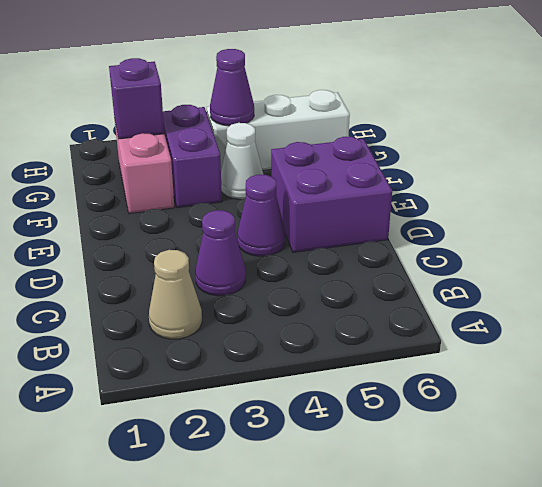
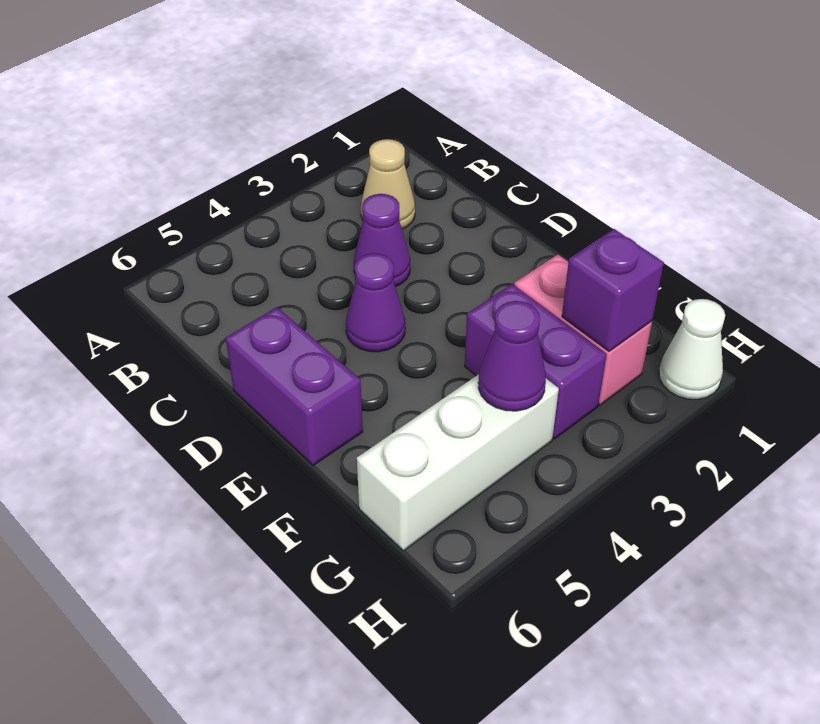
purple 2x2 brick [271,137,392,252] -> purple 1x2 brick [226,307,363,465]
white 1x1 cone [221,123,263,199] -> white 1x1 cone moved to [659,299,725,399]

